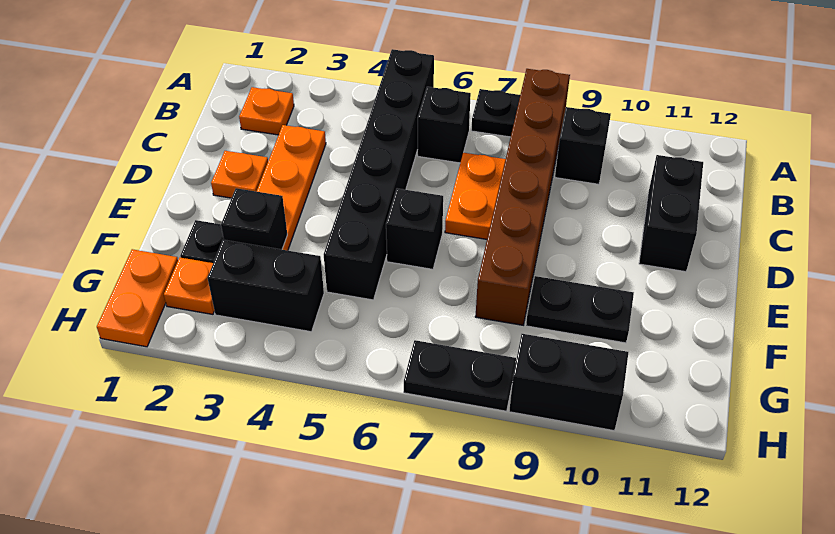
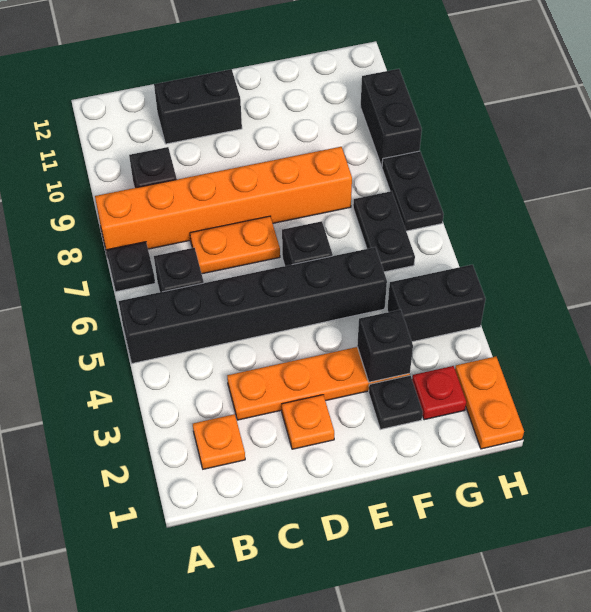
brown 1x6 brick [475,69,570,325] -> orange 1x6 brick [95,147,352,250]
black 1x2 plate [526,276,634,343] -> black 1x2 plate moved to [353,191,415,272]
orange 1x2 plate [97,249,178,347] -> orange 1x2 plate turned to [455,357,524,449]
orange 1x1 plate [164,257,214,314] -> red 1x1 plate [412,366,466,420]
black 1x2 brick [208,240,324,332] -> black 1x2 brick turned to [387,265,486,342]

